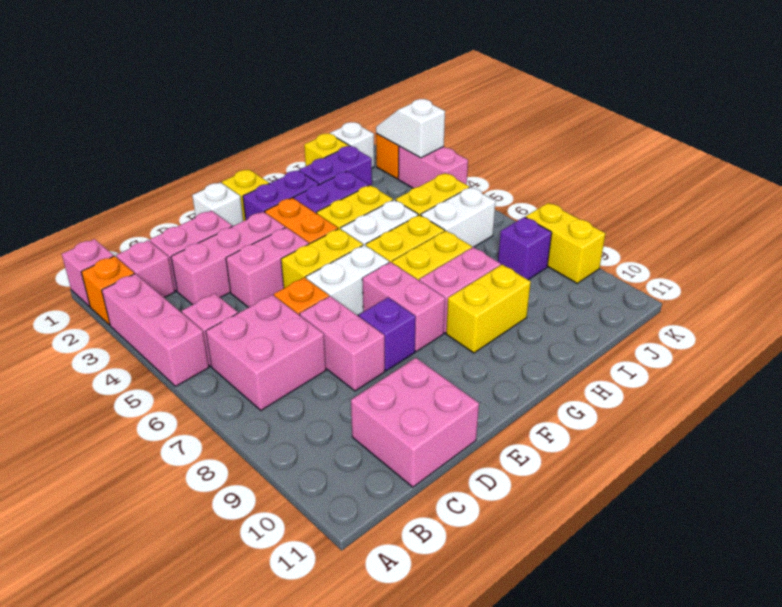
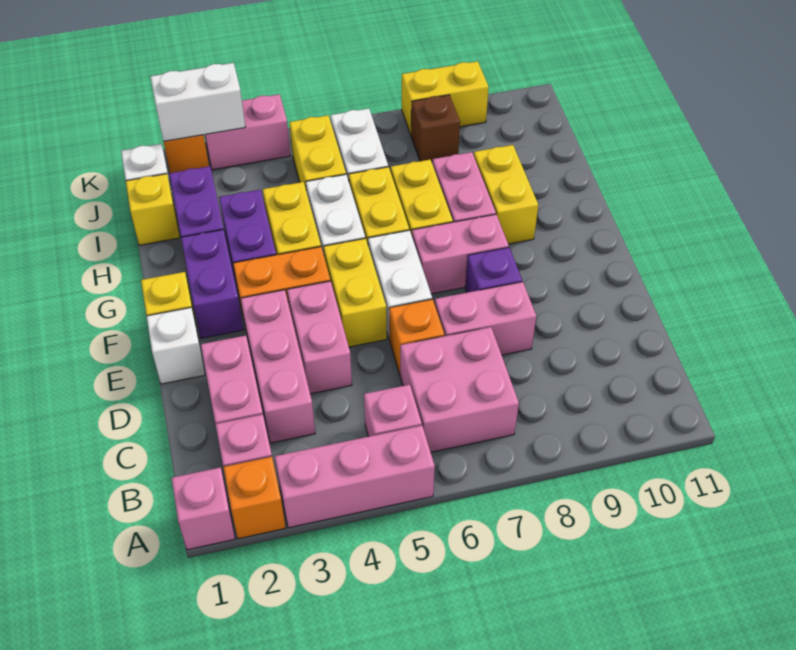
pink 2x2 brick [351,358,479,487] -> none
purple 1x1 brick [498,217,552,280] -> brown 1x1 brick [411,95,460,162]
white 1x2 slope [376,99,445,158] -> white 1x2 brick [150,63,245,141]

